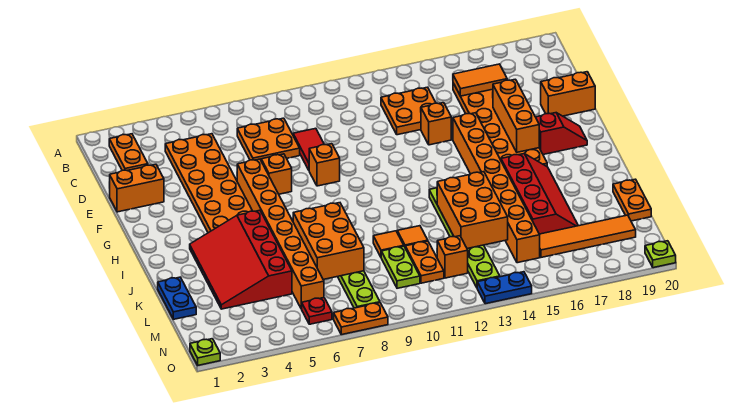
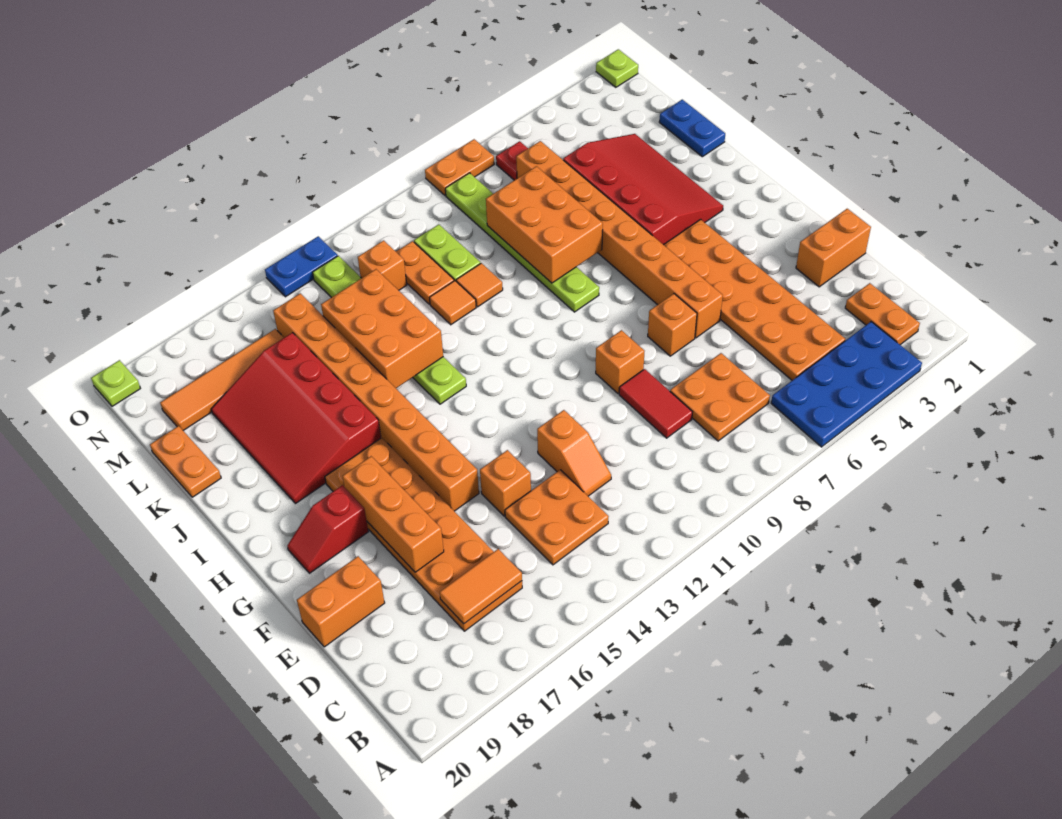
none -> blue 2x4 plate [771,322,922,447]
none -> orange 1x2 slope [537,410,611,496]
red 2x4 slope [501,154,578,234] -> red 3x4 slope [211,333,381,504]

